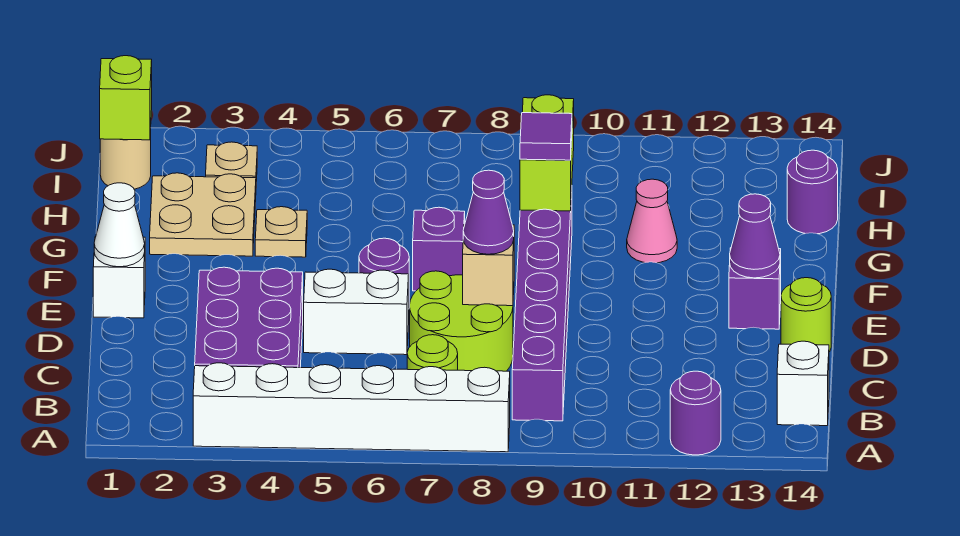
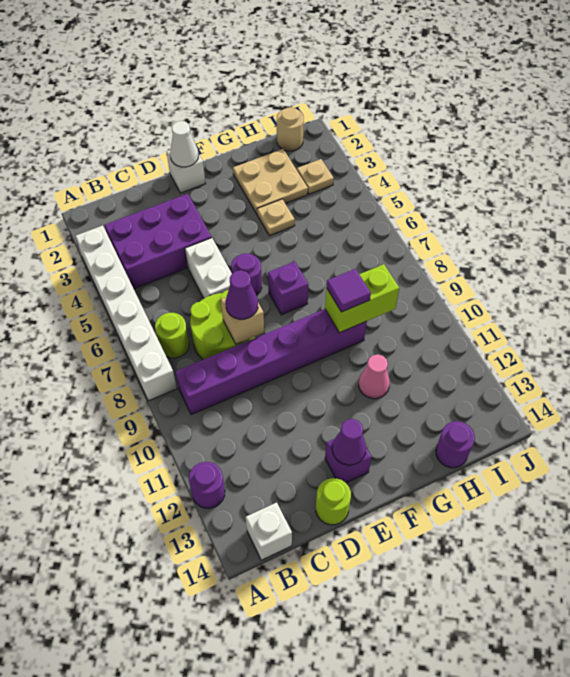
lime 1x1 brick [100,56,152,140] -> none

